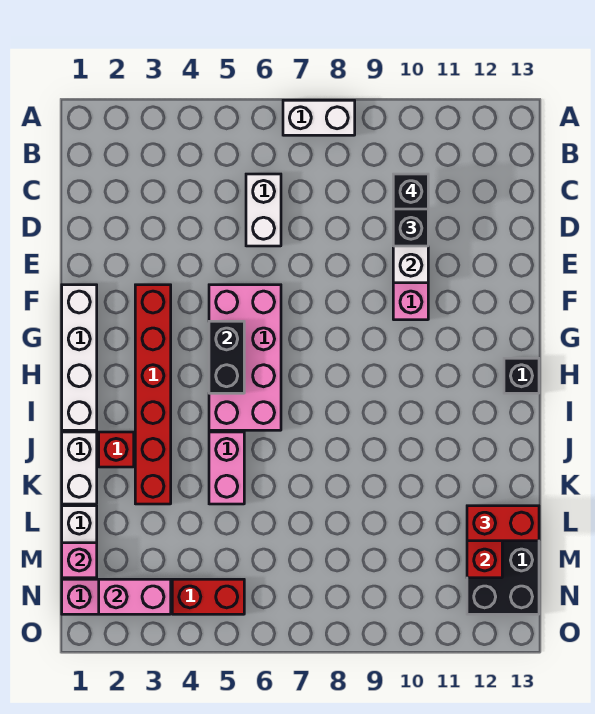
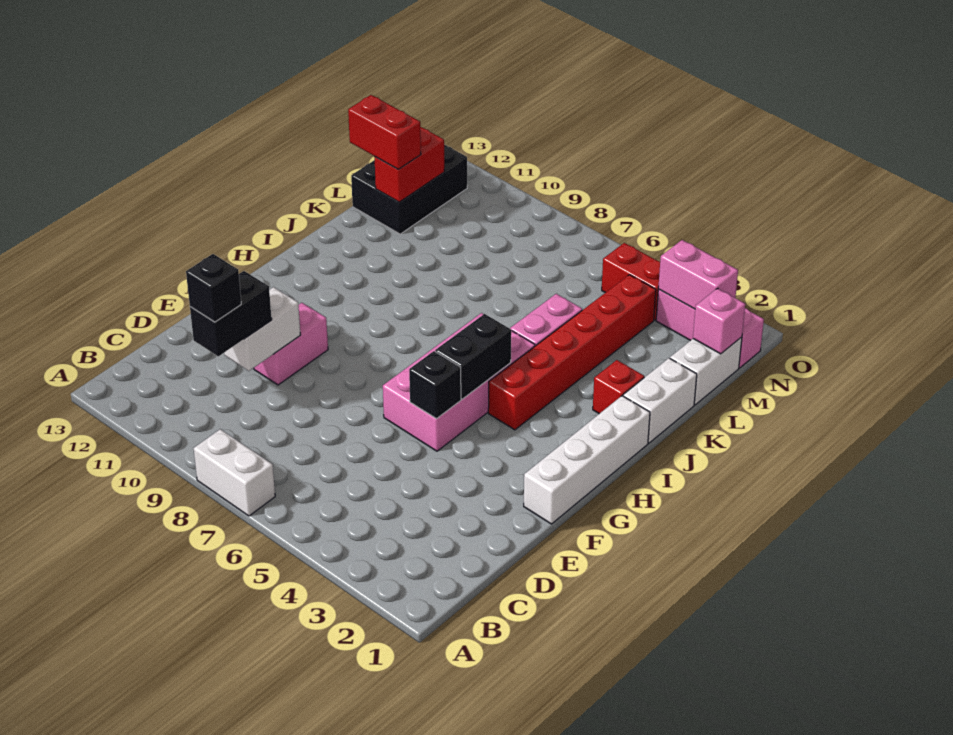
white 1x2 brick [246,174,281,246] -> none
red 1x6 brick [135,285,171,504] -> red 1x6 brick moved to [488,275,656,430]
black 1x1 brick [504,358,539,393] -> black 1x1 brick moved to [409,351,461,419]

